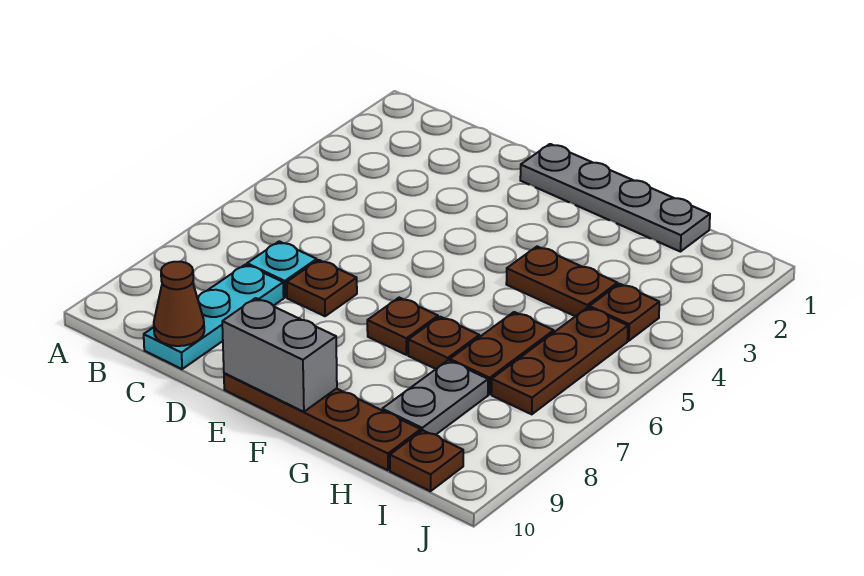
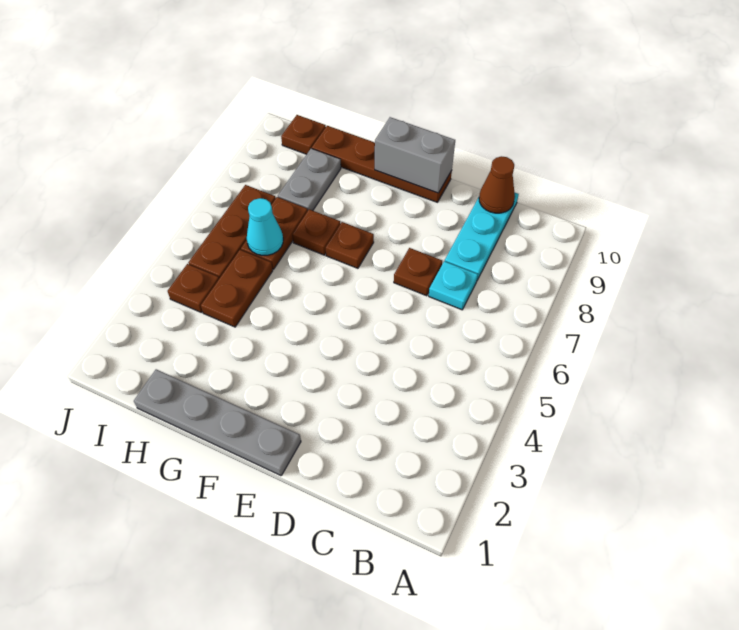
brown 1x2 plate [506,246,618,316] -> brown 1x2 plate turned to [201,250,273,327]
none -> cyan 1x1 cone [247,198,283,255]

